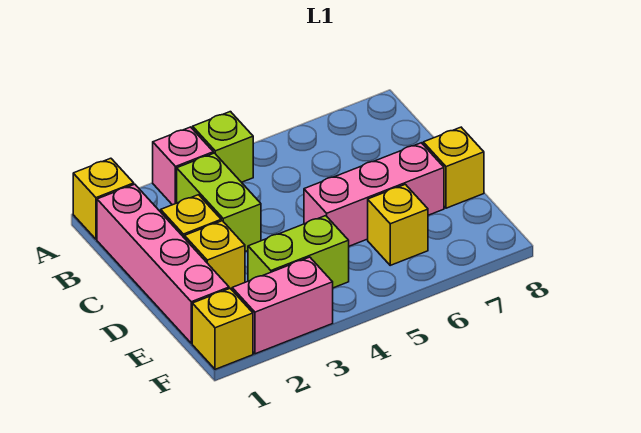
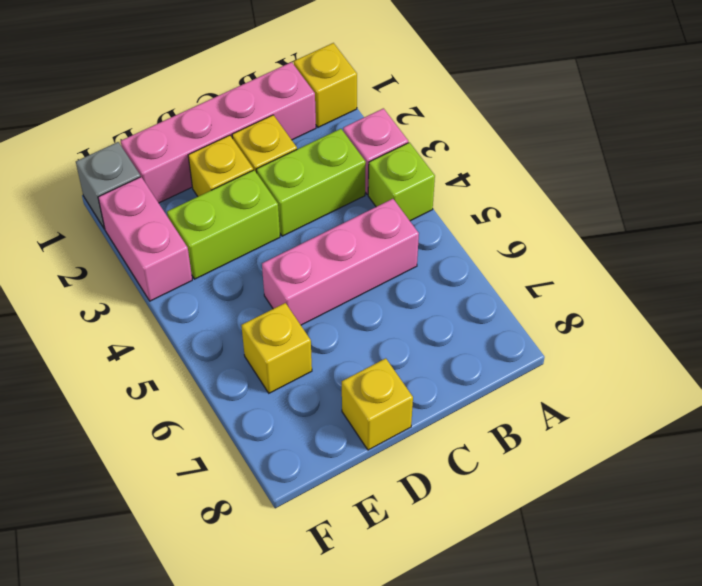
pink 1x3 brick [304,143,444,246] -> pink 1x3 brick turned to [262,199,419,325]
lime 1x2 brick [248,216,349,288] -> lime 1x2 brick turned to [167,170,280,279]
yellow 1x1 brick [192,289,253,369] -> grey 1x1 brick [76,142,140,229]

